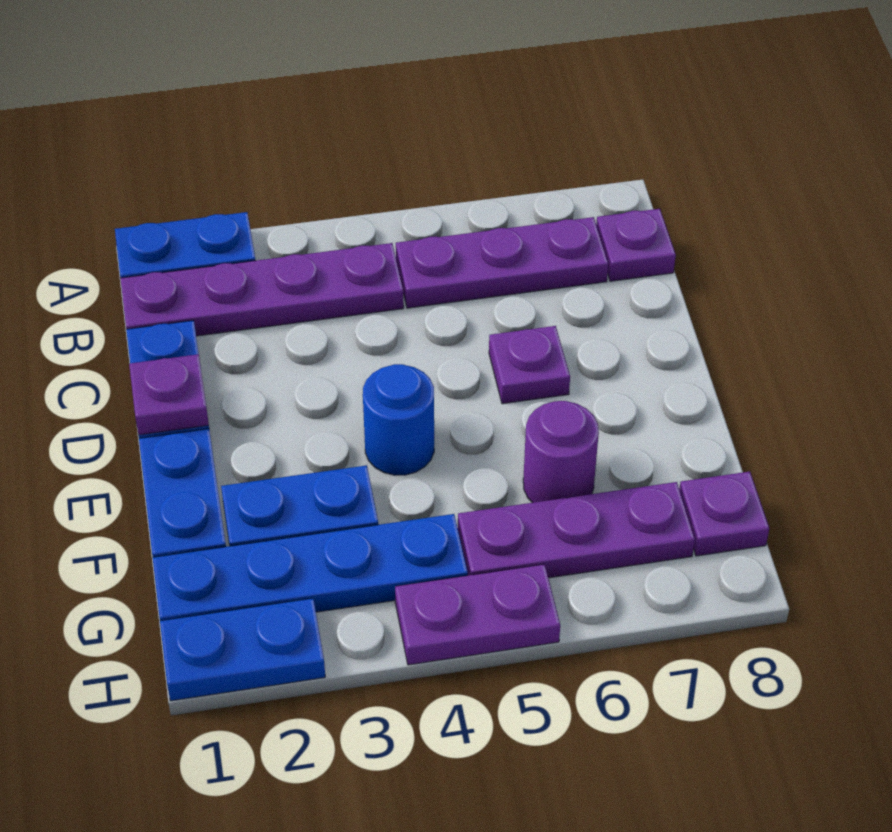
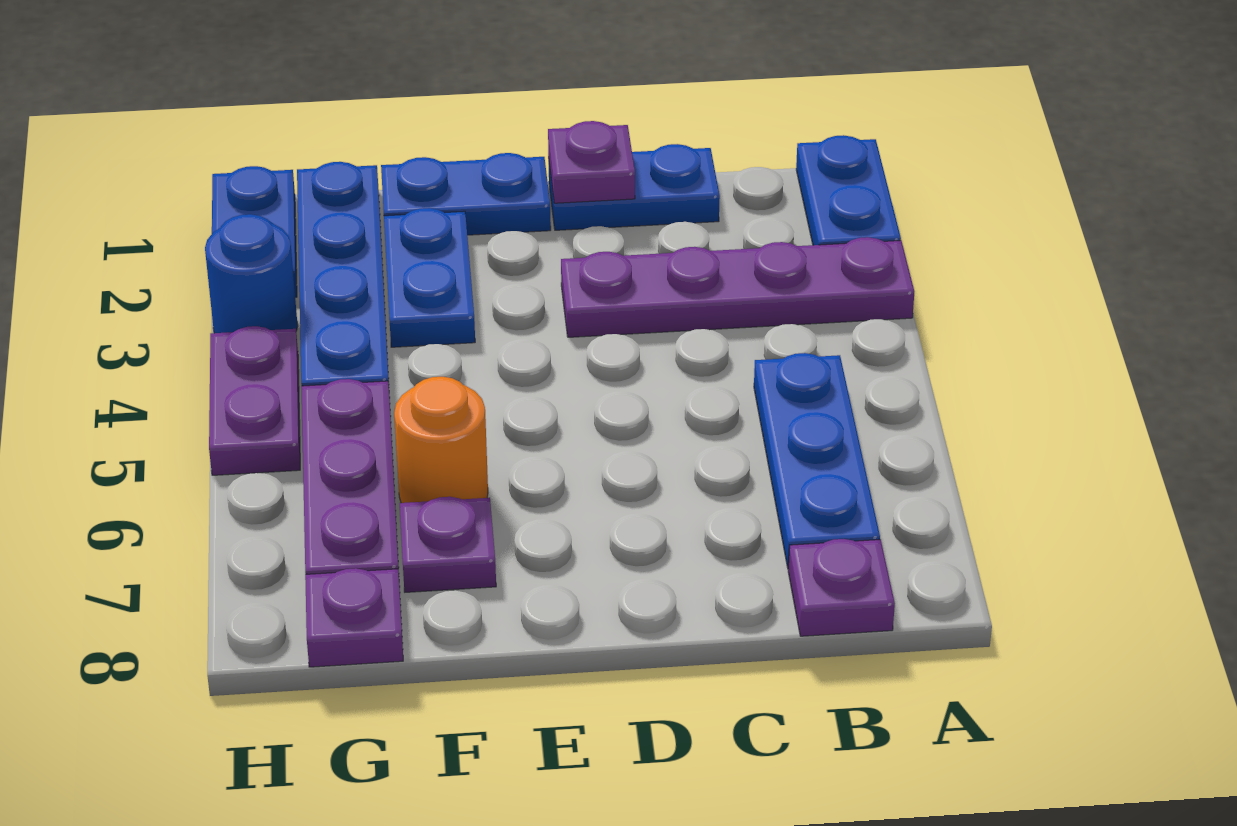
purple 1x4 plate [120,243,404,336] -> purple 1x4 plate turned to [561,237,914,337]
purple 1x3 plate [396,217,608,308] -> blue 1x3 plate [754,353,880,569]
purple 1x1 plate [489,326,570,404] -> purple 1x1 plate moved to [399,497,496,592]
blue 1x1 round brick [363,364,434,475] -> blue 1x1 round brick moved to [205,214,298,333]
purple 1x1 round brick [523,401,599,503] -> orange 1x1 round brick [394,377,488,503]

